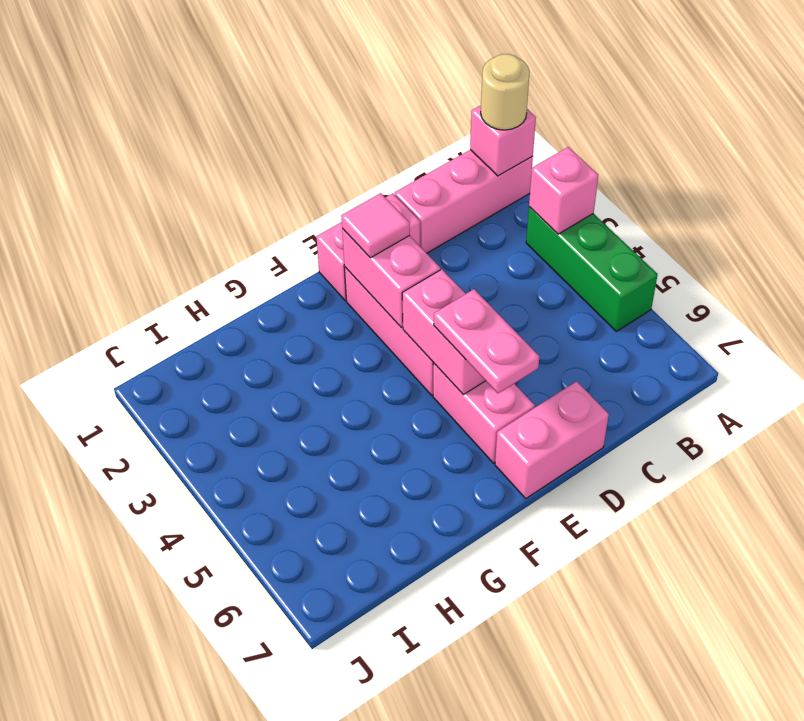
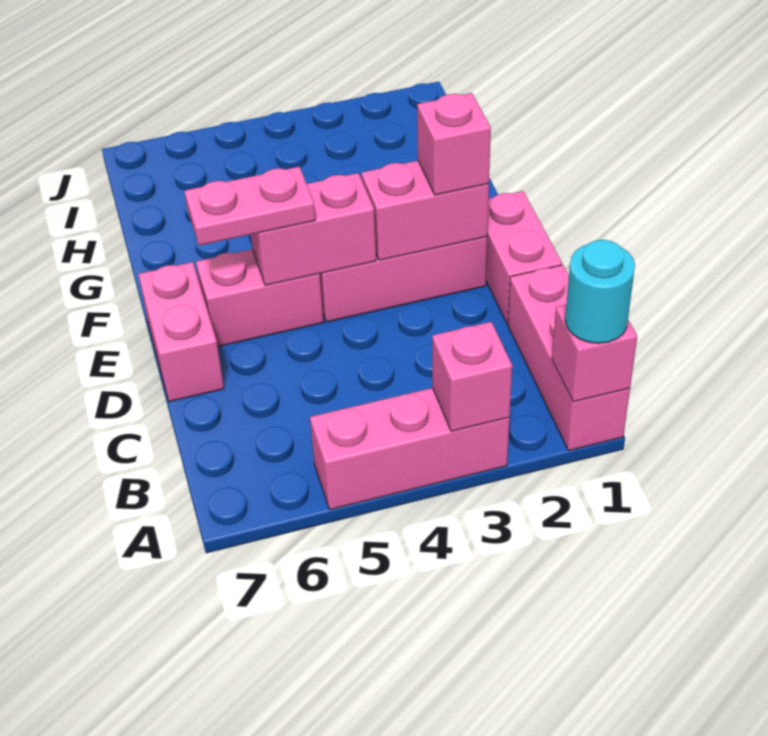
tan 1x1 round brick [481,54,529,130] -> cyan 1x1 round brick [565,240,635,343]
green 1x3 brick [526,207,658,331] -> pink 1x3 brick [310,388,510,510]
pink 1x1 tile [341,193,410,258] -> pink 1x1 brick [417,93,491,195]

